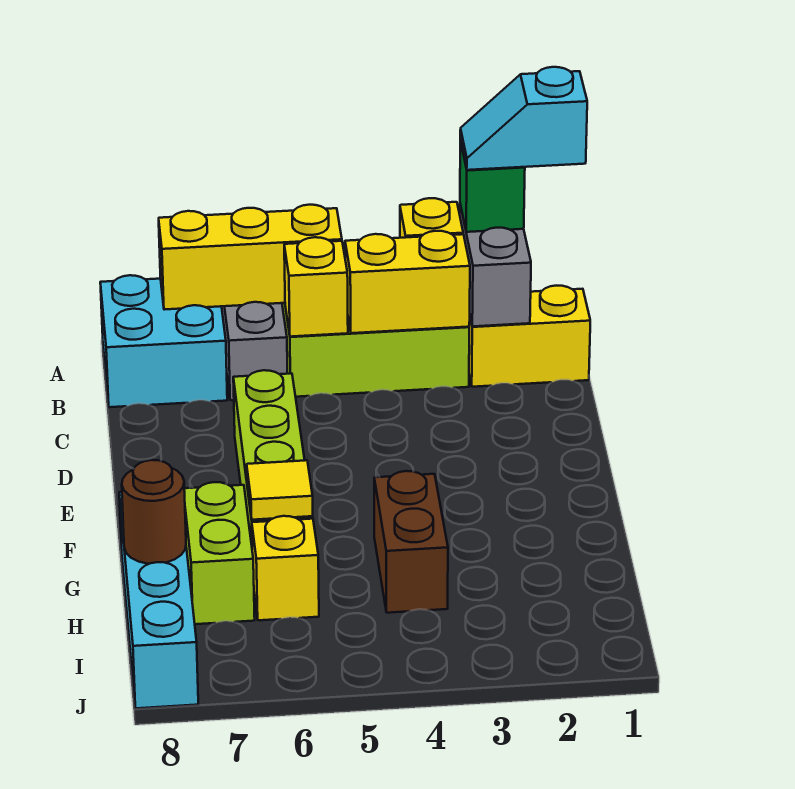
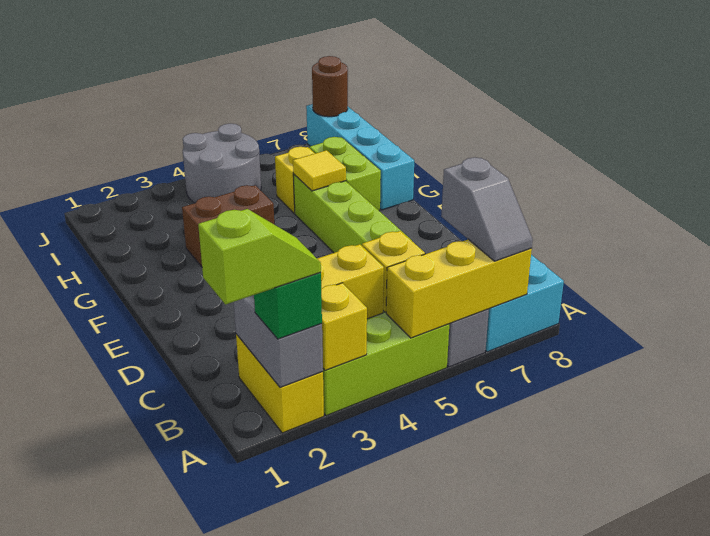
cyan 1x2 slope [460,67,587,170] -> lime 1x2 slope [198,209,321,305]
none -> grey 1x2 slope [441,157,533,261]
yellow 1x2 brick [469,286,590,387] -> yellow 1x2 brick turned to [236,334,324,433]
brown 1x2 brick [374,471,448,613] -> brown 1x2 brick turned to [182,185,274,267]
brown 1x1 round brick [122,460,186,564] -> brown 1x1 round brick moved to [312,56,348,117]
none -> grey 2x2 round brick [183,124,261,203]

